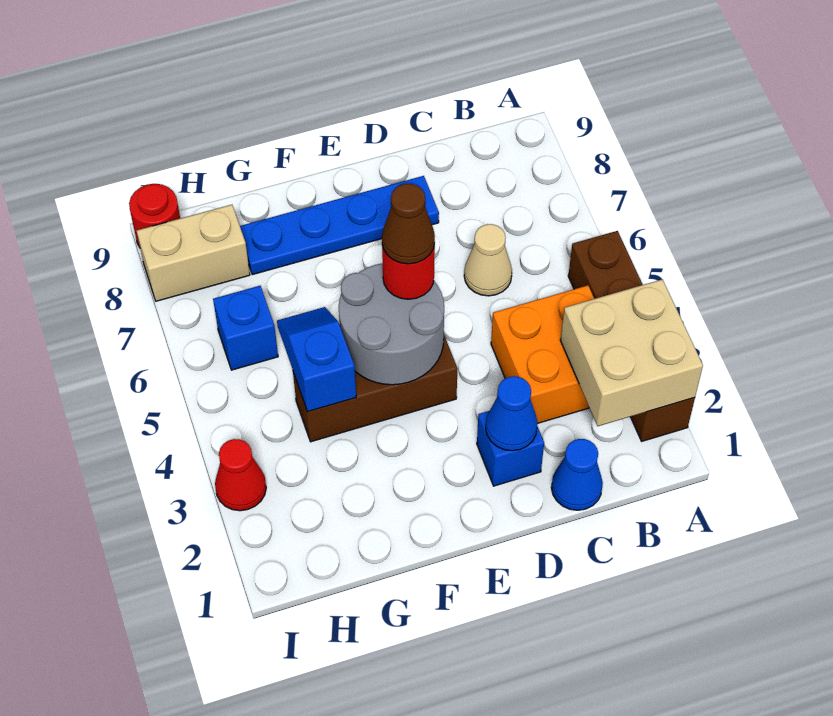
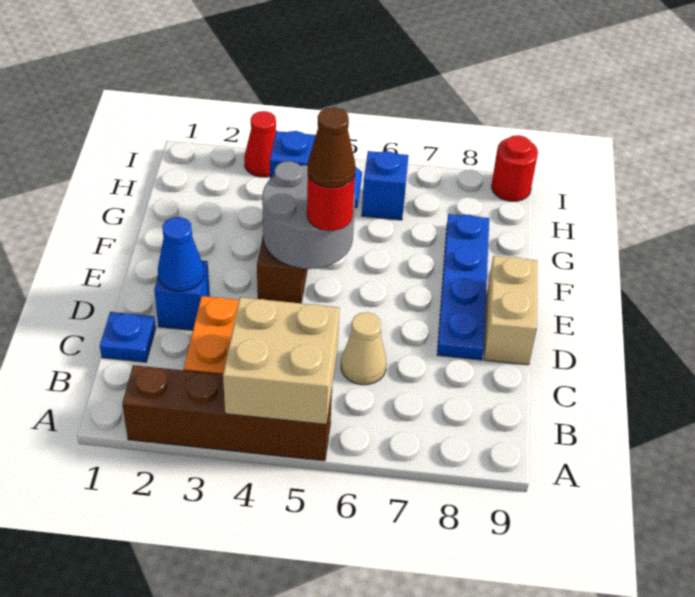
tan 2x2 brick [560,279,703,426] -> tan 2x2 brick moved to [223,297,339,424]
blue 1x1 cone [551,439,603,510] -> blue 1x1 plate [100,312,156,362]
tan 1x2 brick [137,205,250,301] -> tan 1x2 brick moved to [484,256,537,365]

